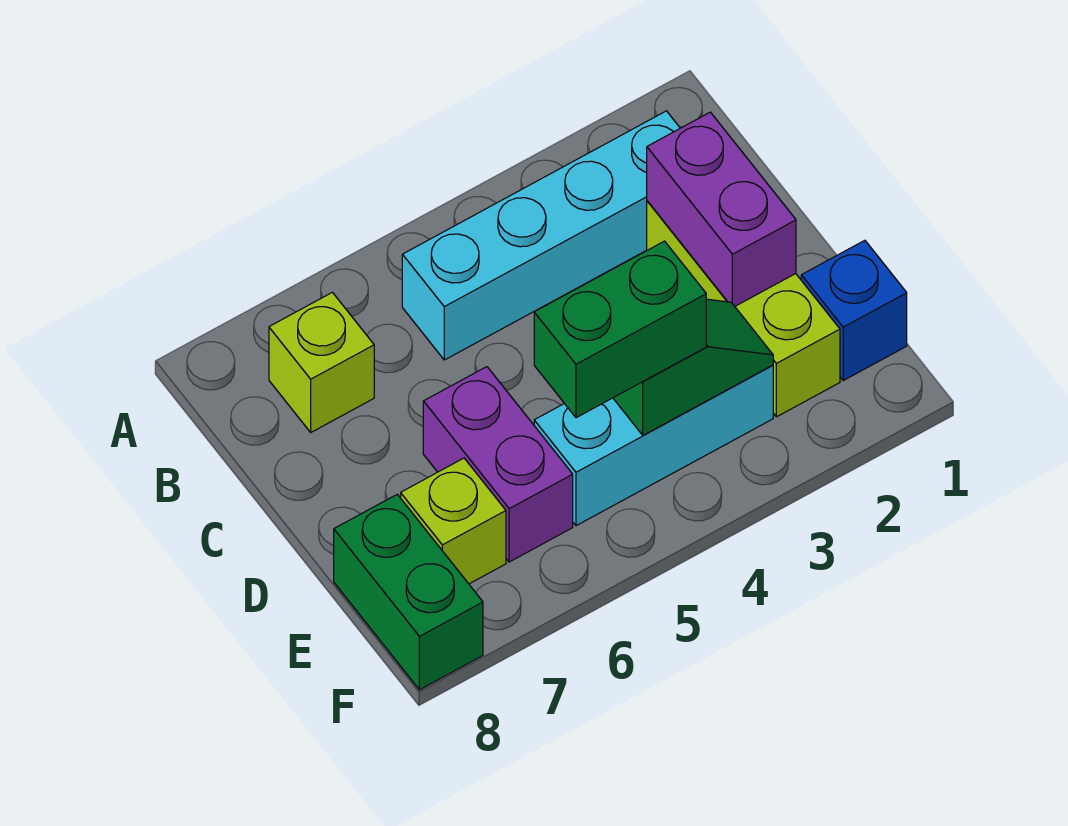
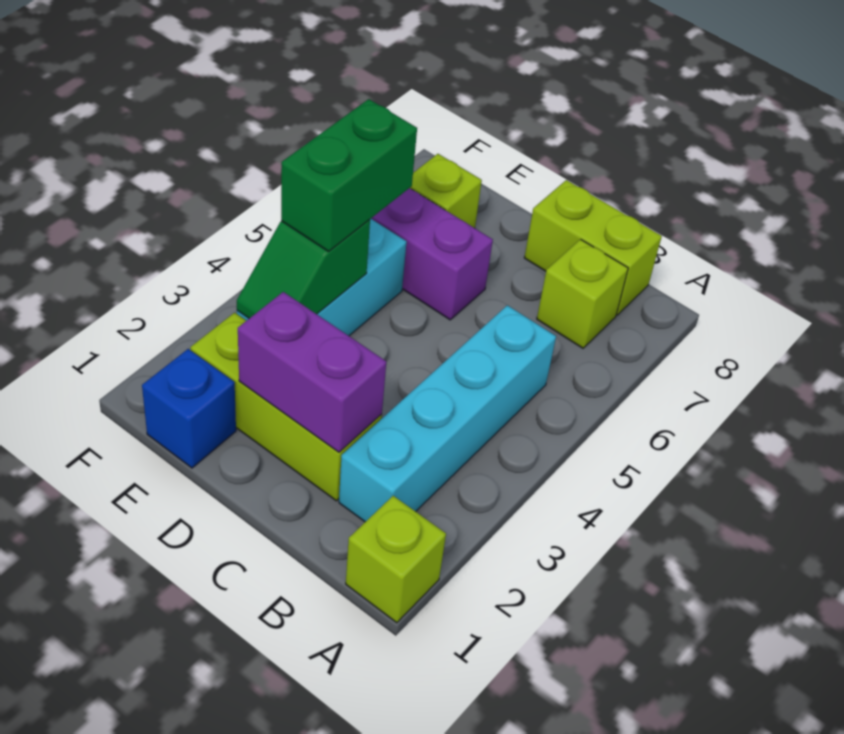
none -> lime 1x1 brick [346,496,446,623]
none -> lime 1x2 brick [524,180,662,315]
green 1x2 brick [334,494,483,690] -> none

